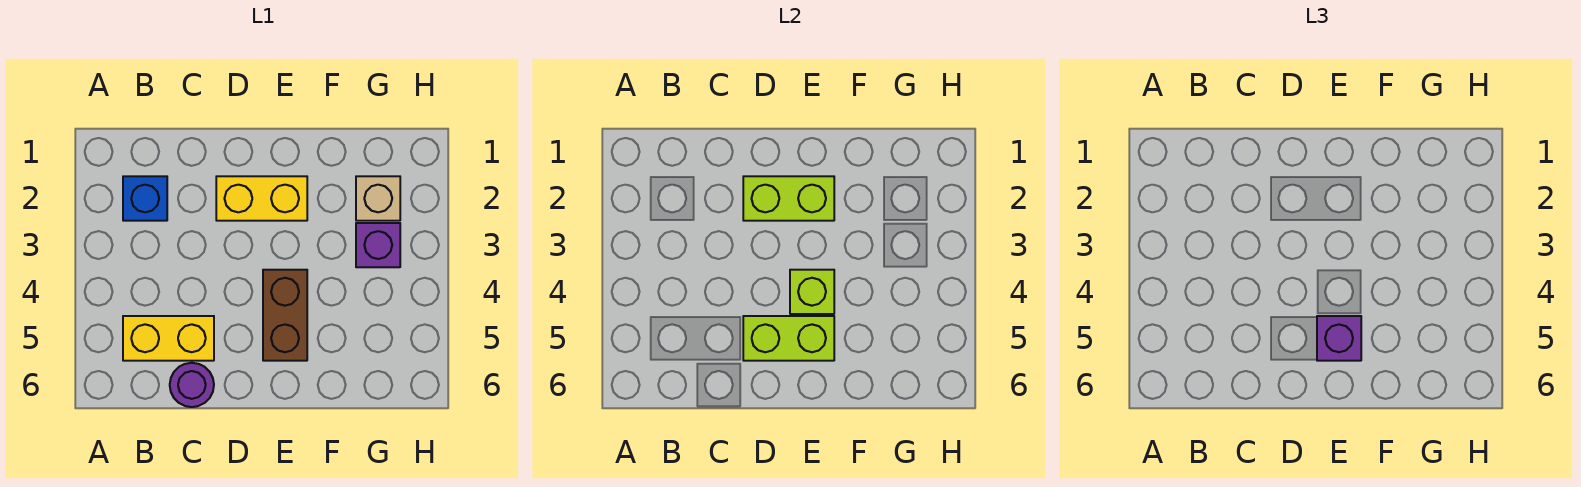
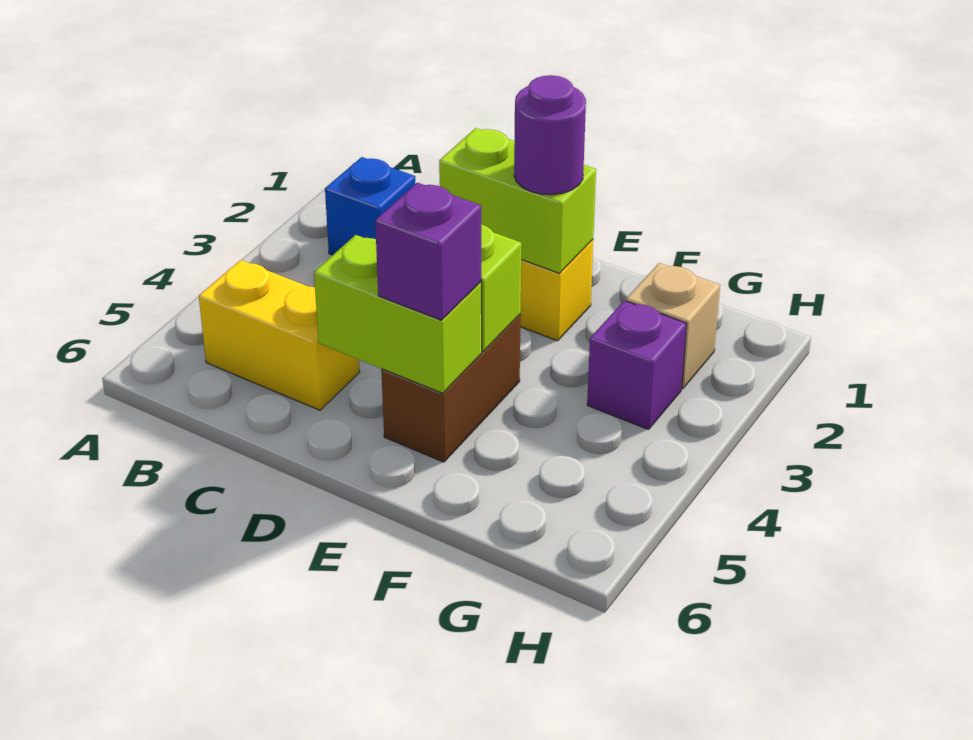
purple 1x1 round brick [170,363,214,407] -> purple 1x1 round brick moved to [514,75,586,195]

